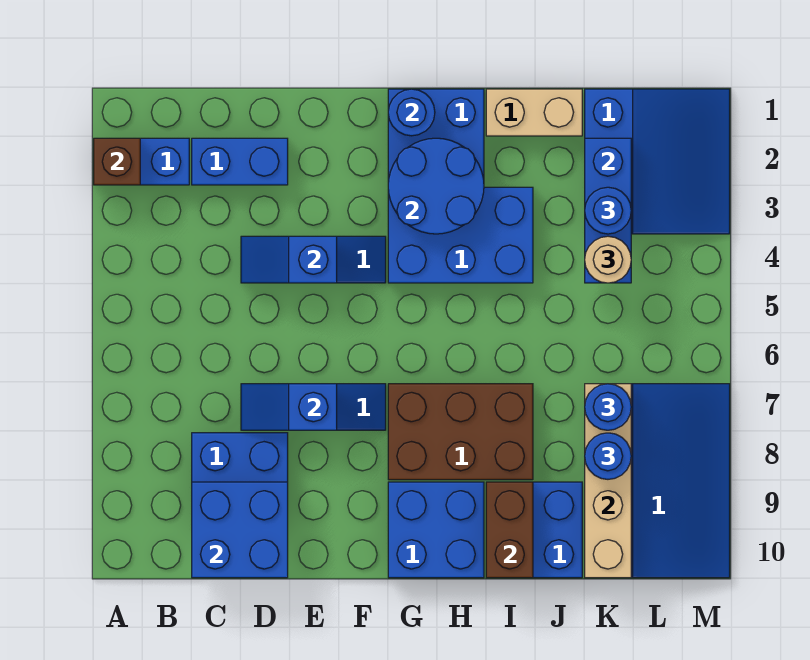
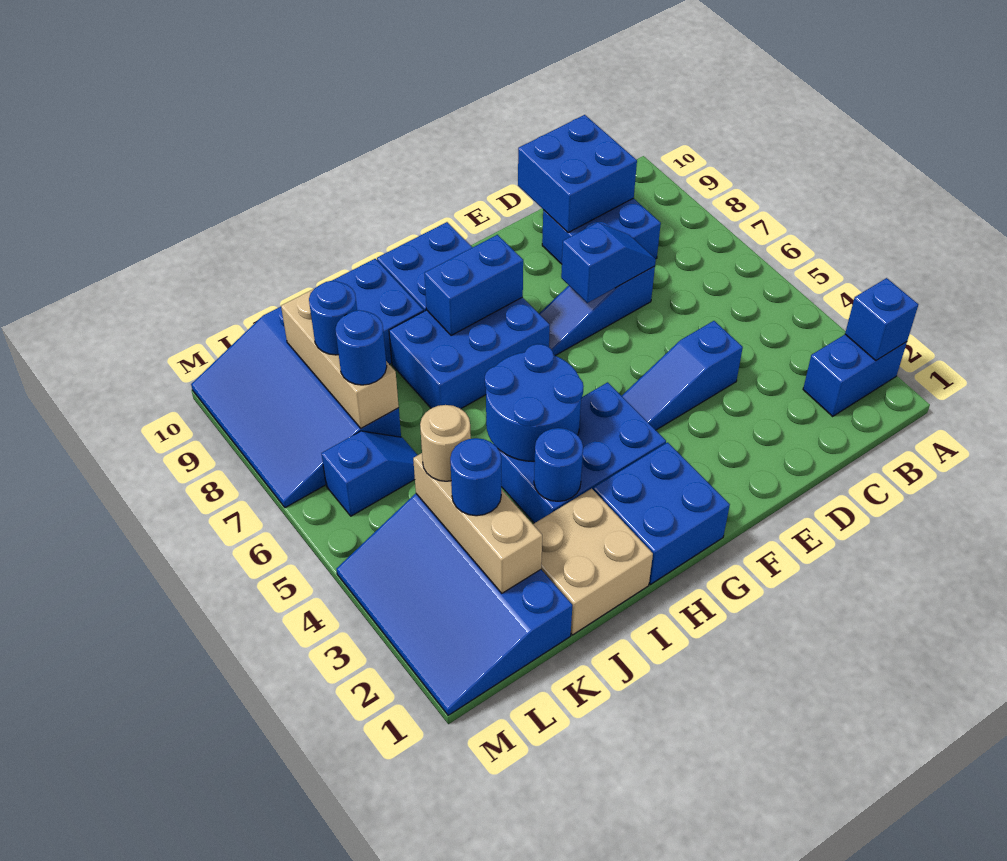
brown 1x1 brick [94,138,140,185] -> blue 1x1 brick [845,278,918,361]
blue 1x2 brick [192,138,288,185] -> blue 1x2 brick moved to [424,235,523,336]
blue 1x2 slope [241,236,337,283] -> blue 1x2 slope moved to [321,431,417,516]
blue 1x1 round brick [388,89,435,136] -> blue 1x1 round brick moved to [534,428,583,501]
blue 2x2 round brick [388,138,484,234] -> blue 2x2 round brick moved to [485,344,584,461]
brown 2x3 brick [388,384,533,480] -> blue 2x3 brick [389,297,550,409]
tan 1x2 brick [486,89,582,136] -> tan 2x2 brick [533,489,653,635]
brown 1x2 brick [486,482,533,578] -> none
blue 3x3 slope [585,89,730,234] -> blue 3x4 slope [336,494,573,715]
blue 1x3 brick [585,138,631,283] -> tan 1x3 brick [413,453,542,593]
tan 1x4 brick [585,384,631,578] -> tan 1x3 brick [281,289,399,428]

